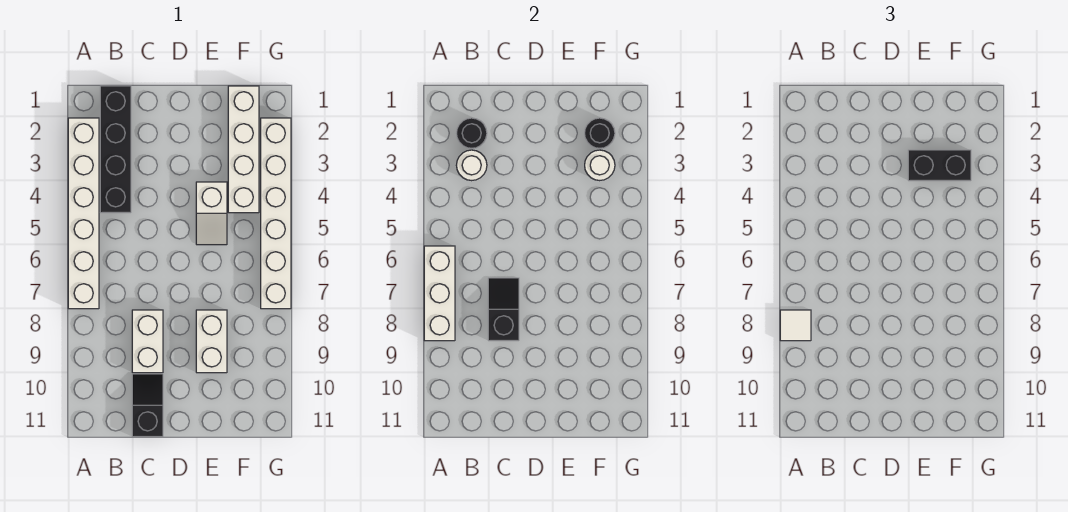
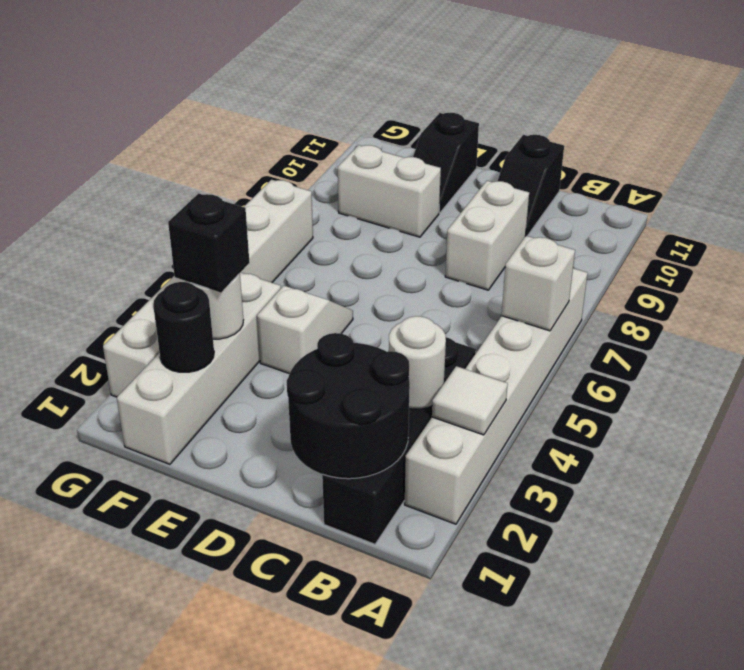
white 1x3 brick [424,246,455,341] -> white 1x1 brick [502,236,575,331]
white 1x1 tile [780,310,811,341] -> white 1x1 tile moved to [432,366,508,435]
black 1x1 round brick [456,118,487,149] -> black 2x2 round brick [287,333,410,479]
black 1x2 slope [488,278,519,341] -> black 1x2 slope moved to [413,113,479,213]
black 1x2 brick [908,150,971,181] -> black 1x1 brick [168,193,250,293]
white 1x2 brick [196,310,227,373] -> white 1x2 brick turned to [338,145,441,237]

